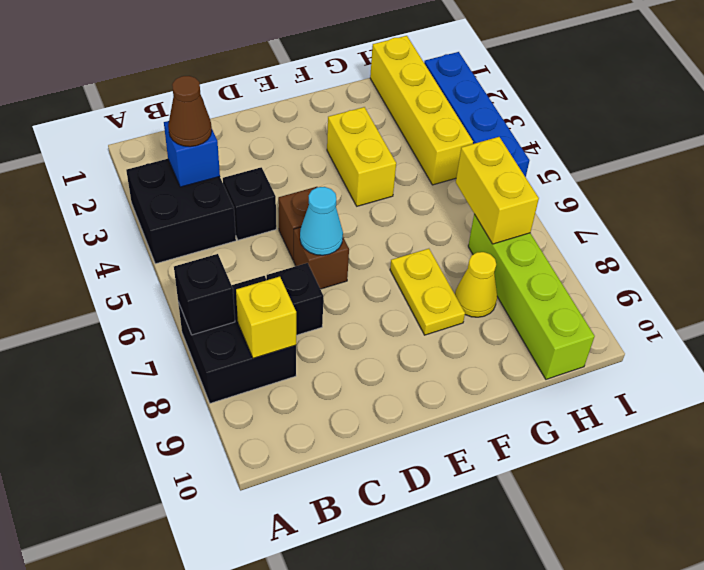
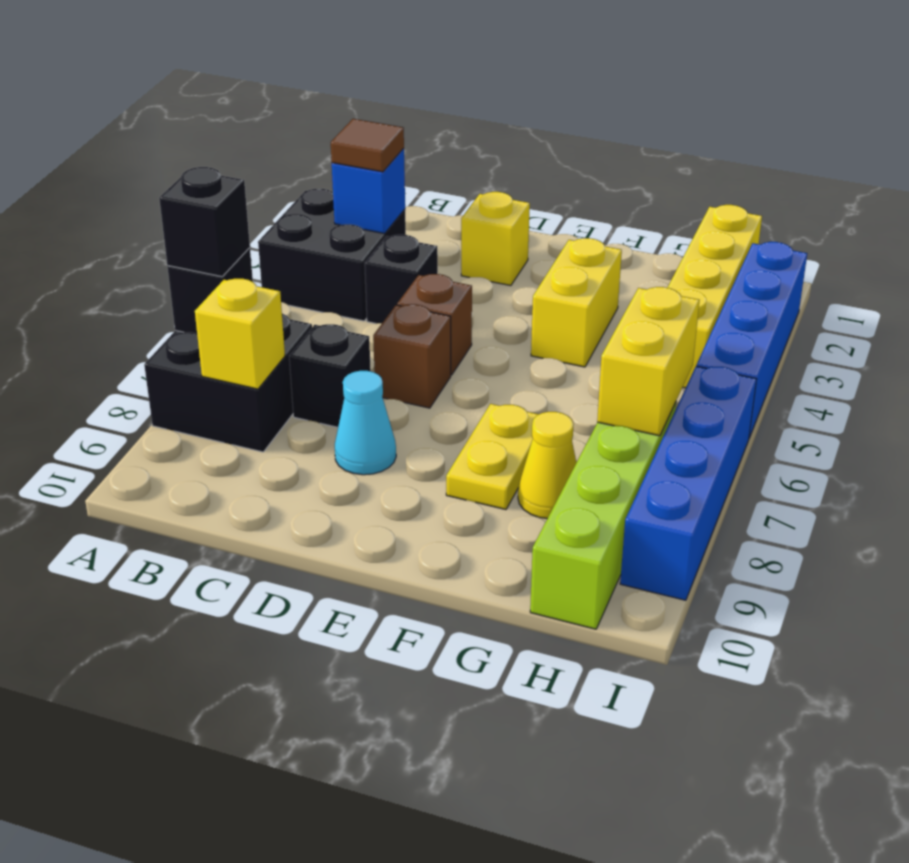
none -> black 1x1 brick [159,167,250,277]
brown 1x1 cone [168,76,212,147] -> brown 1x1 tile [331,119,404,172]
none -> yellow 1x1 brick [461,192,530,286]
cyan 1x1 cone [300,187,343,255] -> cyan 1x1 cone moved to [335,371,396,475]
none -> blue 1x4 brick [620,366,756,600]

